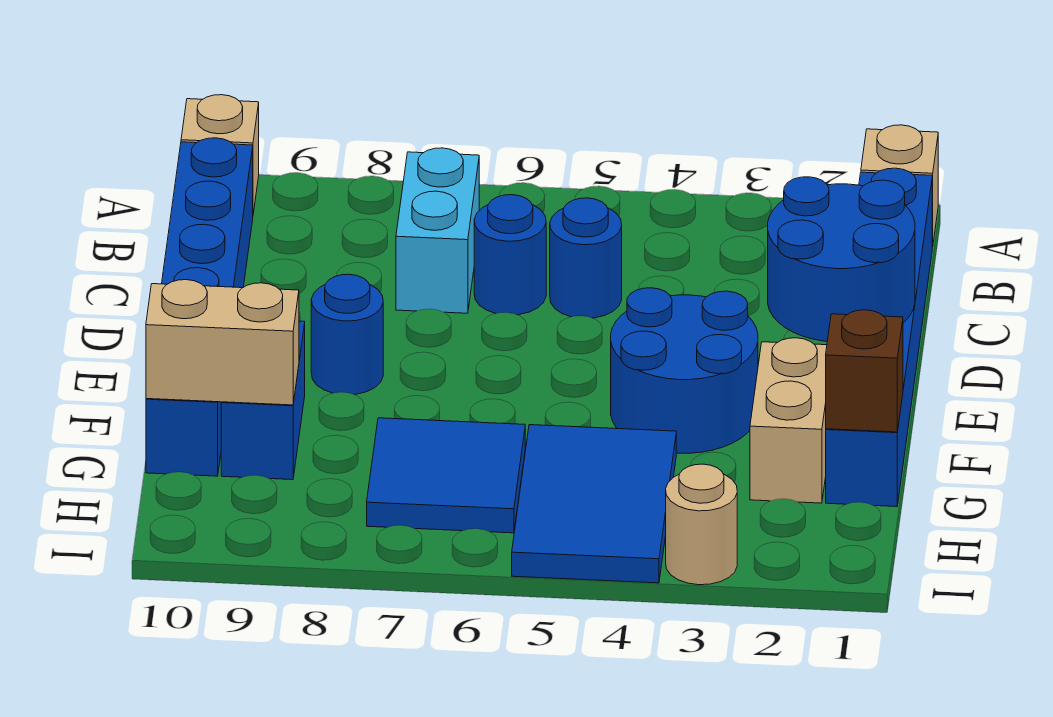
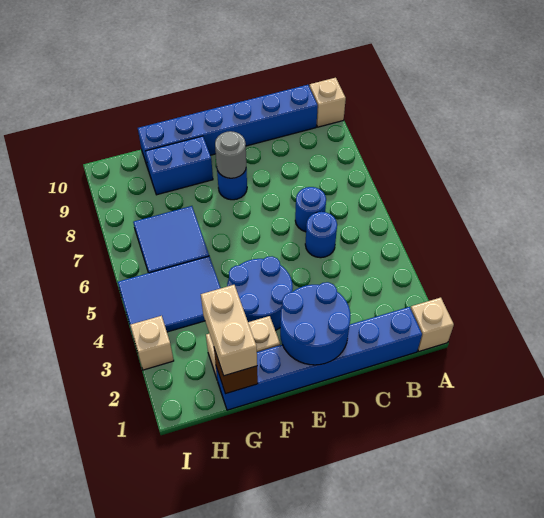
cyan 1x2 brick [396,148,479,313] -> none
none -> grey 1x1 round brick [215,131,246,178]
tan 1x2 brick [146,280,299,405] -> tan 1x2 brick moved to [201,285,257,376]
tan 1x1 round brick [666,464,737,585] -> tan 1x1 brick [130,316,174,370]

